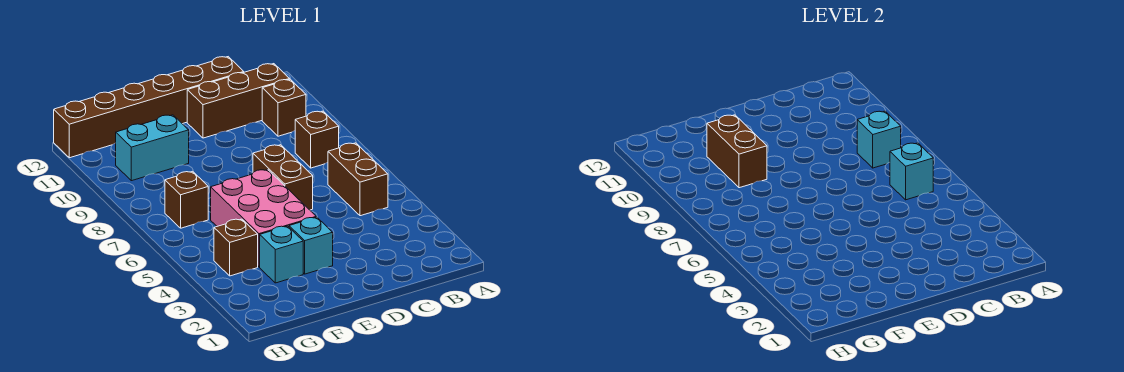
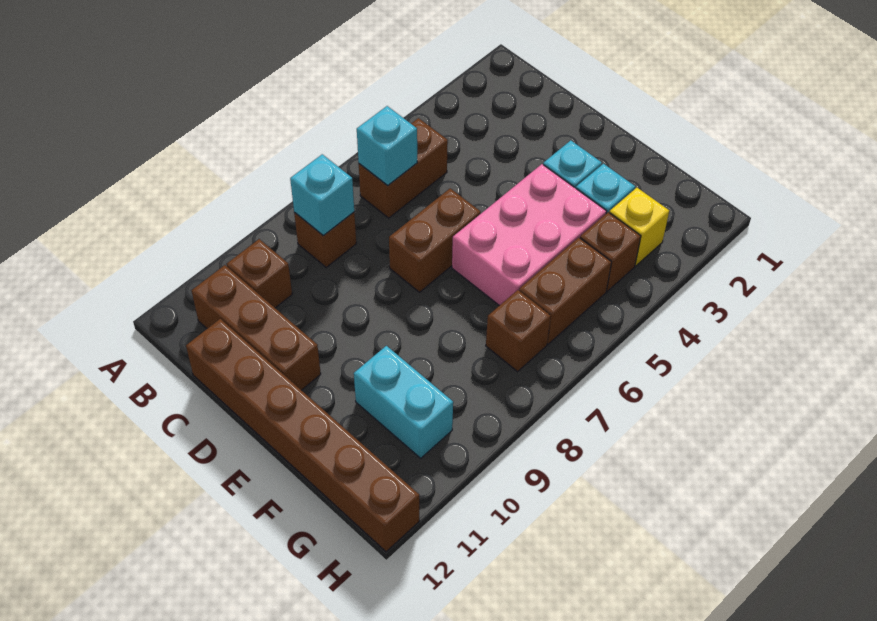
brown 1x2 brick [707,115,767,188] -> brown 1x2 brick moved to [519,238,611,344]
none -> yellow 1x1 brick [609,188,669,266]

